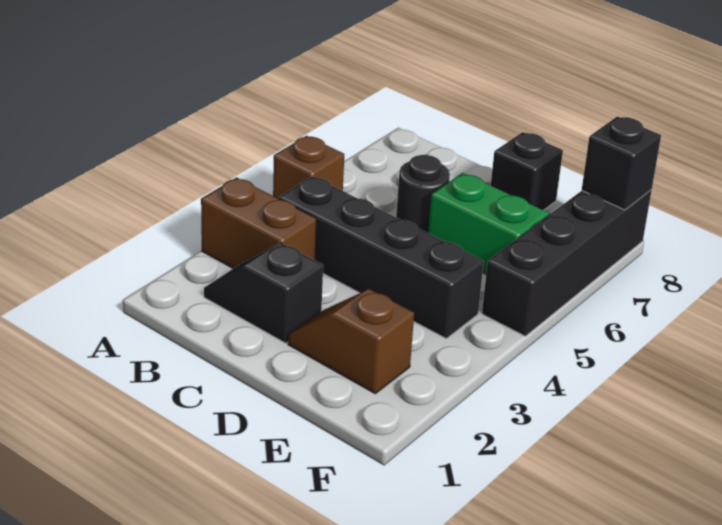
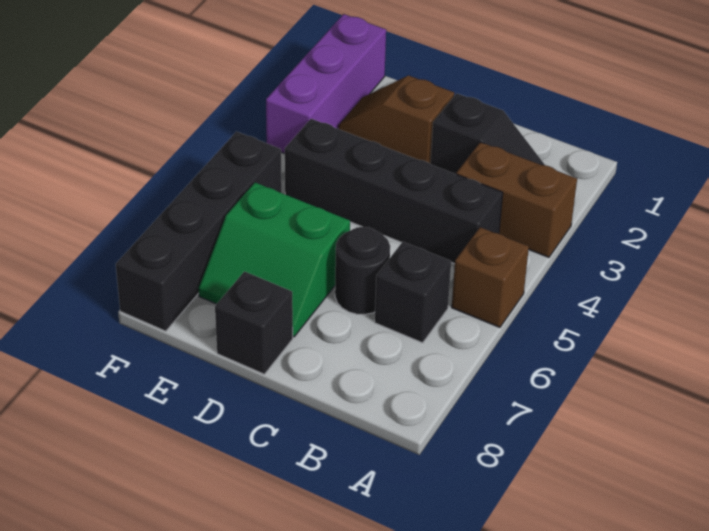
brown 1x2 slope [288,289,414,393] -> brown 1x2 slope turned to [338,76,454,164]
none -> purple 1x3 brick [266,14,386,154]
black 1x1 brick [582,117,661,210] -> black 1x1 brick moved to [375,242,451,343]

